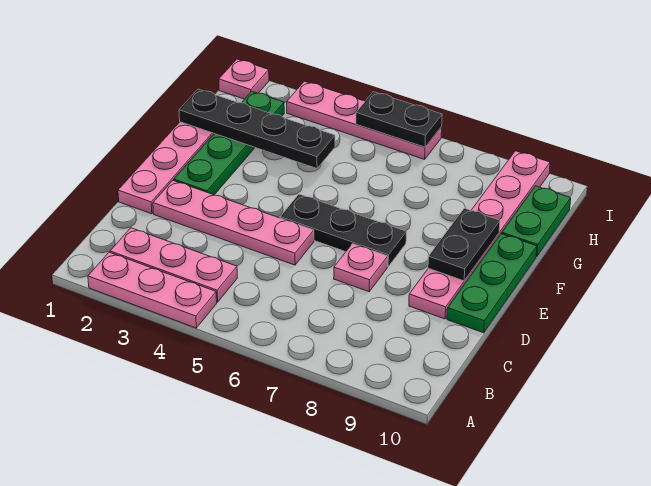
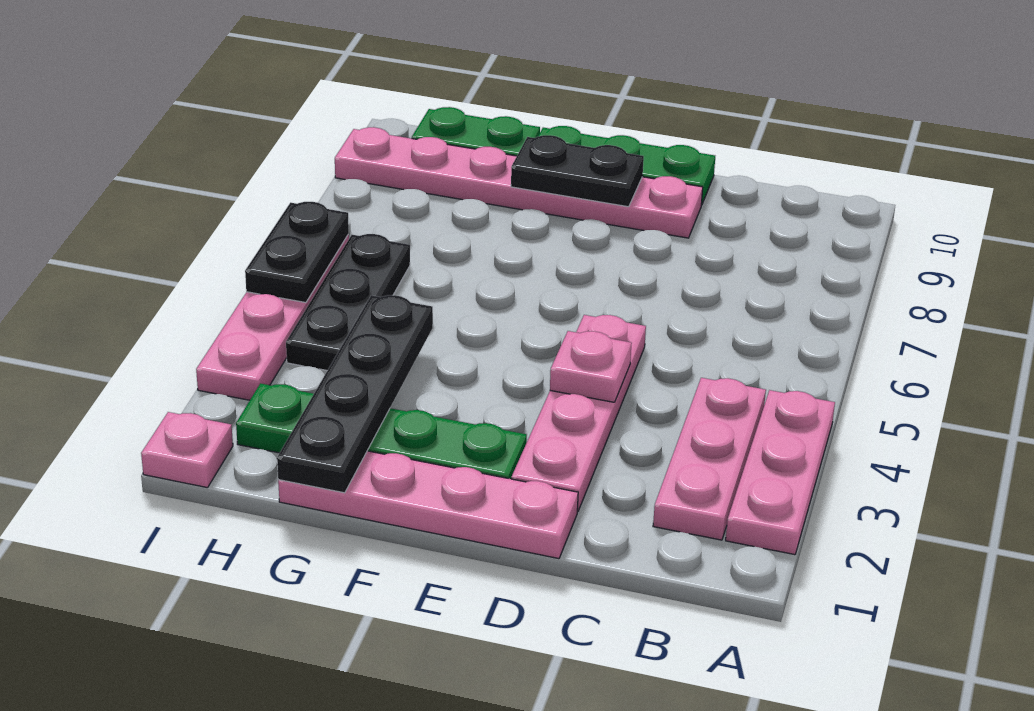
pink 1x1 plate [334,244,388,292] -> pink 1x1 plate moved to [550,331,632,402]
black 1x3 plate [280,194,406,266] -> black 1x3 plate moved to [286,234,410,370]

